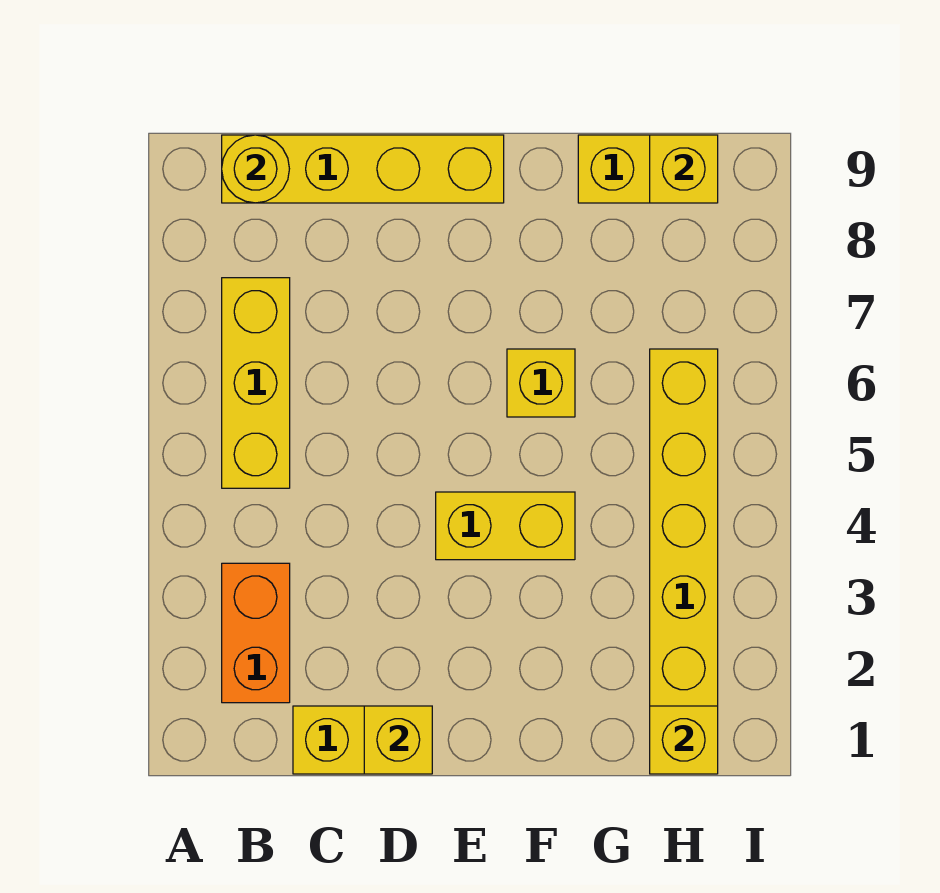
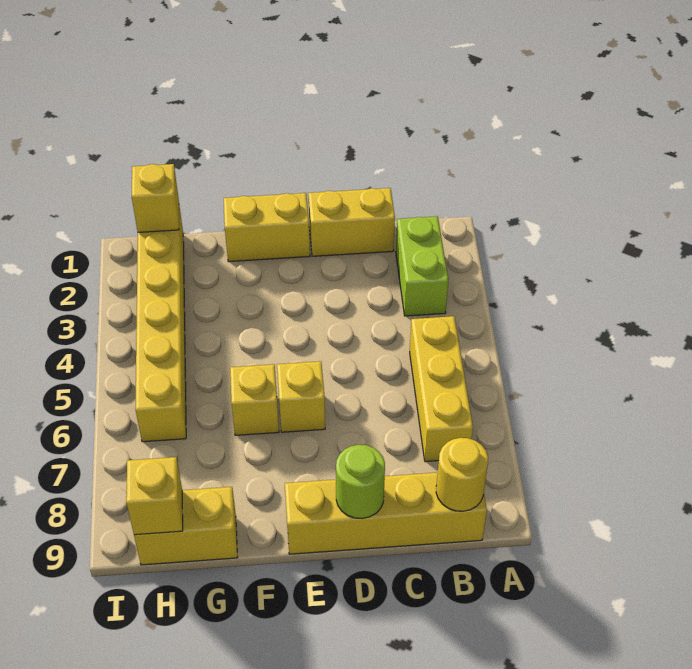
orange 1x2 brick [222,563,290,703] -> lime 1x2 brick [396,216,448,316]
yellow 1x1 brick [364,706,432,774] -> yellow 1x1 brick moved to [277,361,325,432]
none -> lime 1x1 round brick [336,445,385,519]
yellow 1x2 brick [436,492,575,560] -> yellow 1x2 brick moved to [224,193,310,262]

